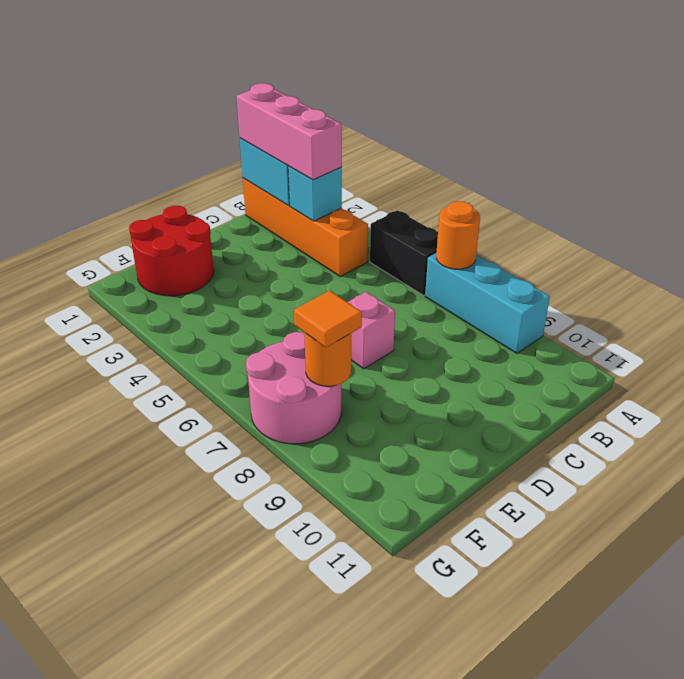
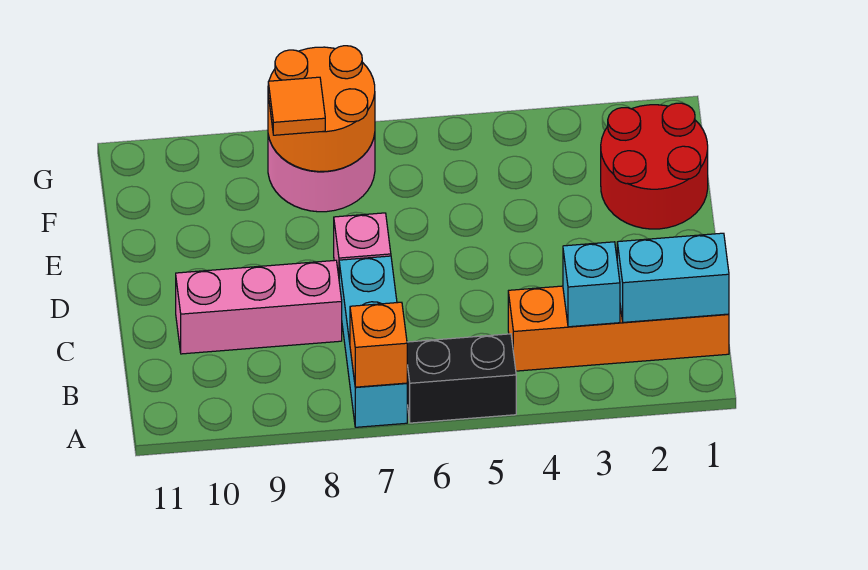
cyan 1x3 brick [425,253,550,353] -> cyan 1x3 brick turned to [339,256,407,427]
orange 1x1 round brick [436,201,480,269] -> orange 1x1 brick [350,302,407,387]
pink 1x3 brick [236,83,342,180] -> pink 1x3 brick moved to [176,260,342,354]
orange 1x1 round brick [304,332,351,386] -> orange 2x2 round brick [268,46,375,172]

